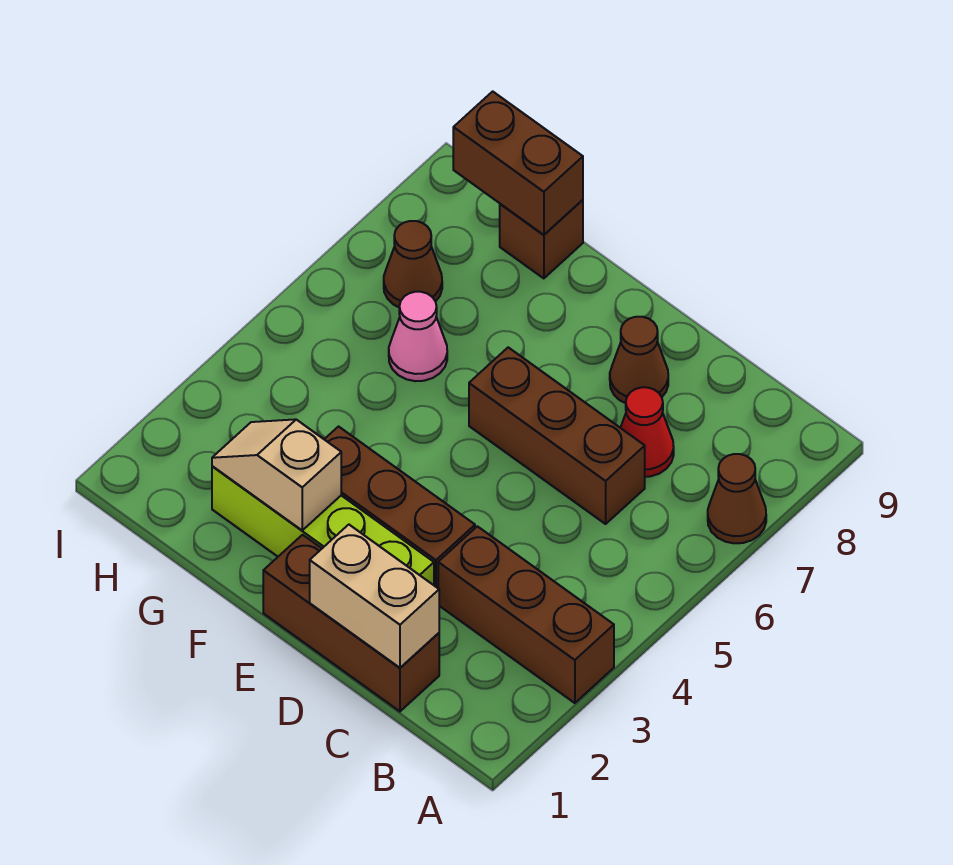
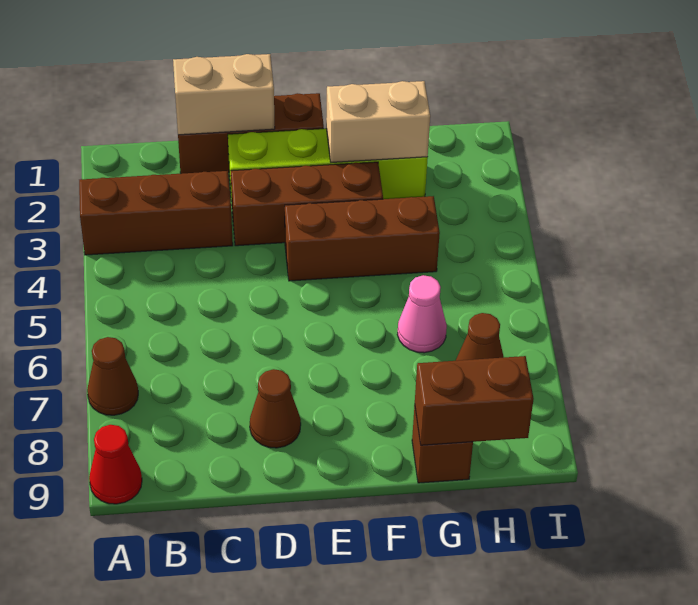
brown 1x3 brick [469,347,645,524] -> brown 1x3 brick moved to [285,196,440,281]
red 1x1 cone [621,387,674,477] -> red 1x1 cone moved to [89,425,142,504]
tan 1x2 slope [212,419,341,530] -> tan 1x2 brick [326,81,430,162]

